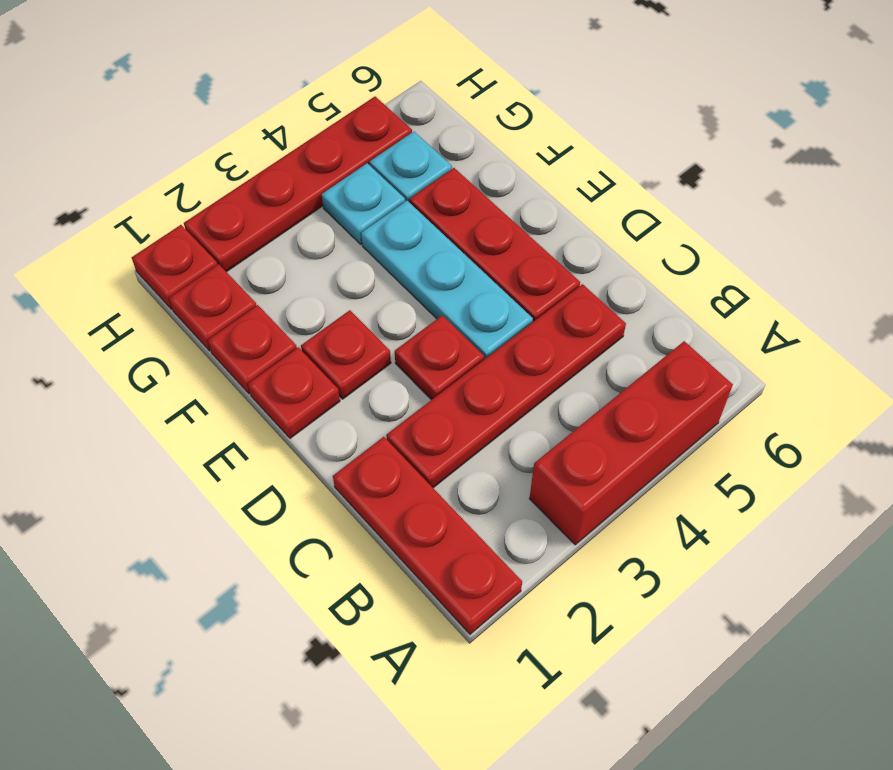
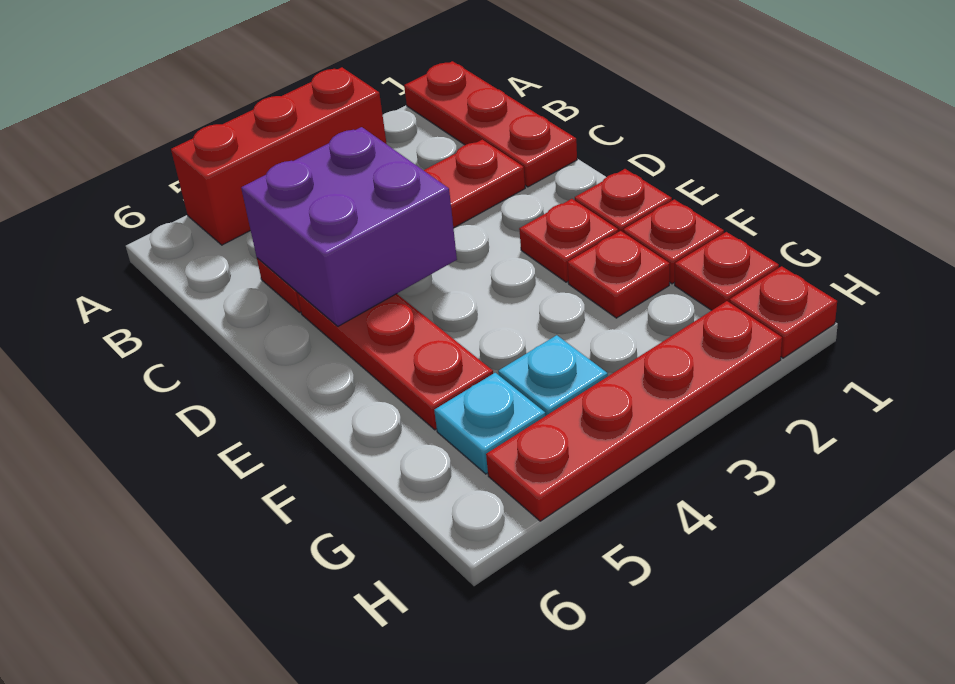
none -> purple 2x2 brick [241,127,457,326]
red 1x1 plate [395,315,484,400] -> red 1x1 plate moved to [567,231,670,318]
cyan 1x3 plate [361,201,533,359] -> none

